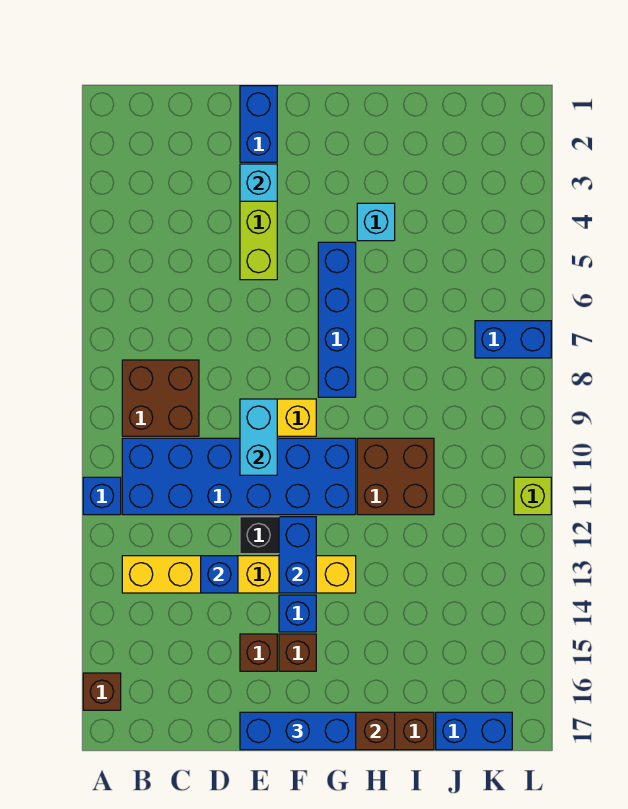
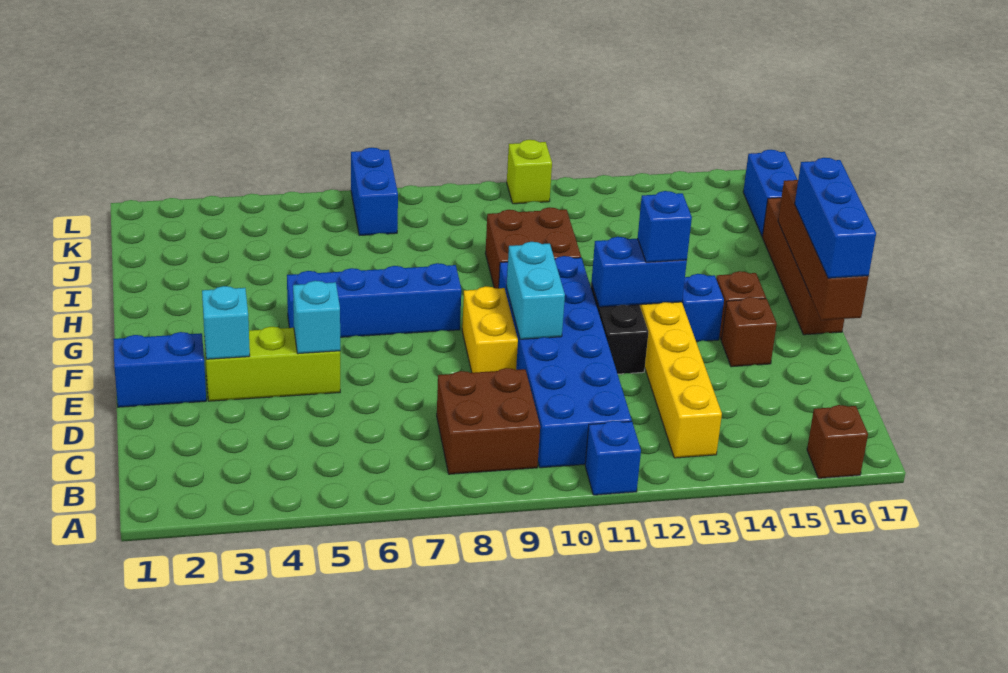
blue 1x1 brick [201,556,238,593] -> blue 1x1 brick moved to [638,191,692,262]
cyan 1x2 brick [240,399,277,475] -> cyan 1x2 brick turned to [507,242,565,339]
cyan 1x1 brick [357,203,395,241] -> cyan 1x1 brick moved to [293,281,340,354]

